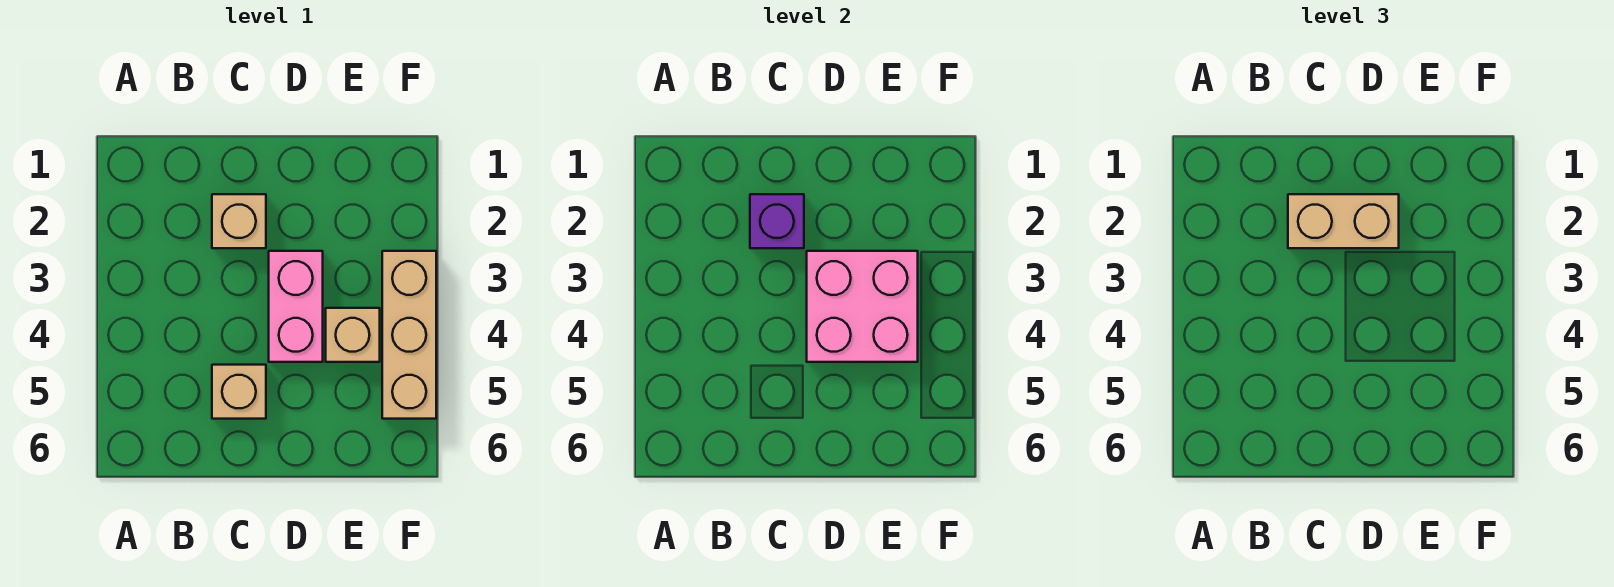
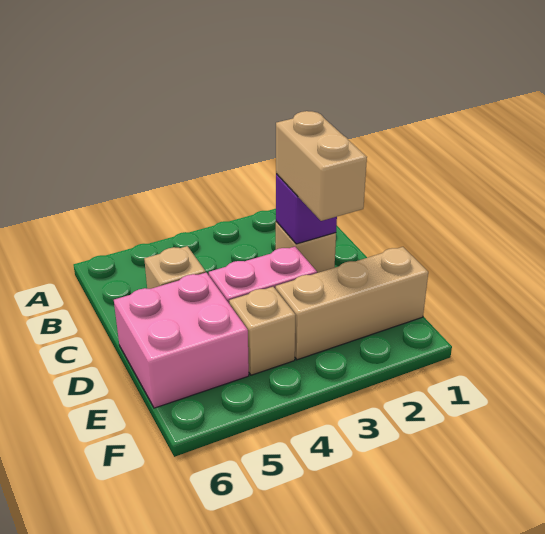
pink 2x2 brick [807,251,918,362] -> pink 2x2 brick moved to [114,273,249,408]
tan 1x3 brick [382,251,436,419] -> tan 1x3 brick moved to [275,247,428,360]

